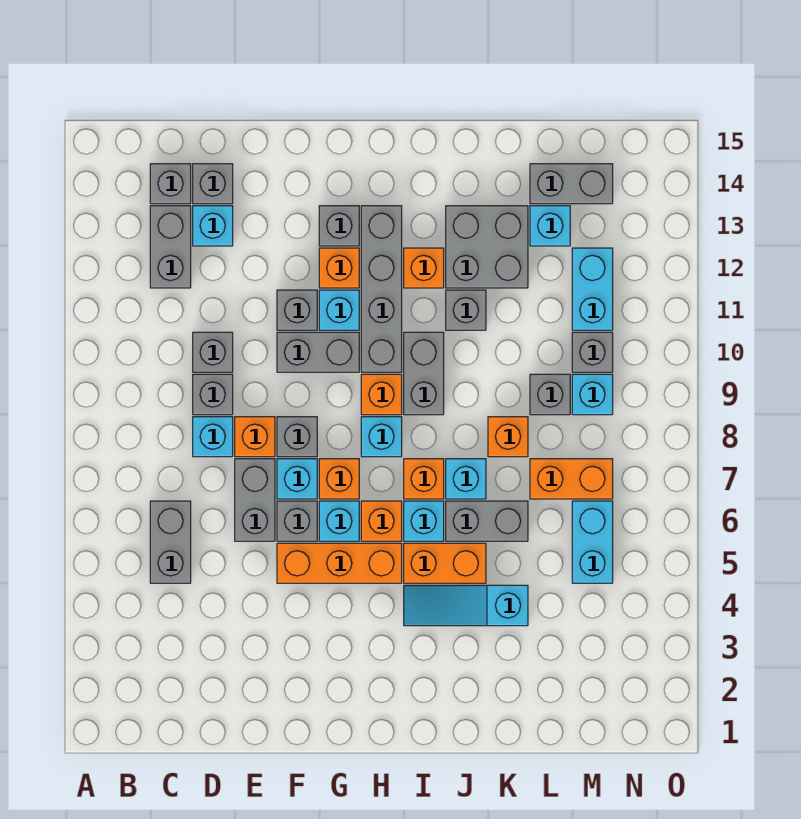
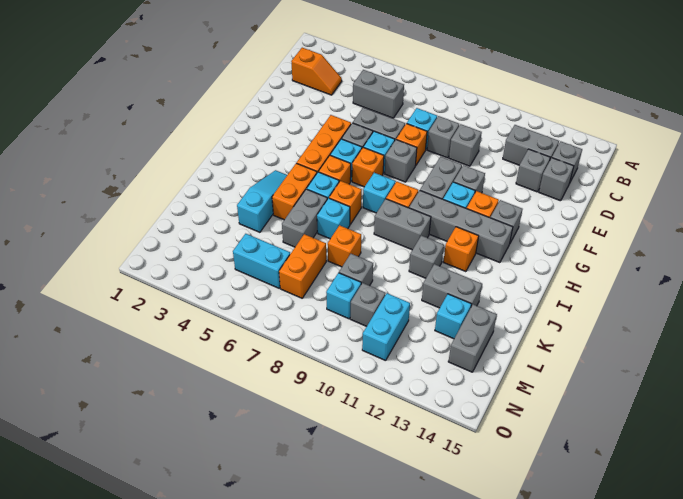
none -> orange 1x2 slope [291,48,342,95]
cyan 1x1 brick [193,206,233,246] -> grey 1x1 brick [516,149,550,192]
grey 2x2 brick [446,206,528,288] -> grey 1x2 brick [422,264,482,308]
cyan 1x2 brick [572,248,613,330] -> cyan 1x2 brick turned to [362,293,410,361]

